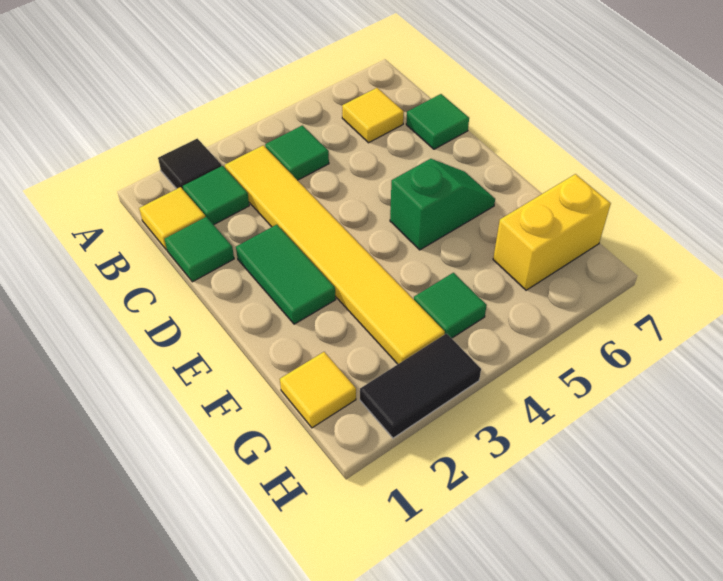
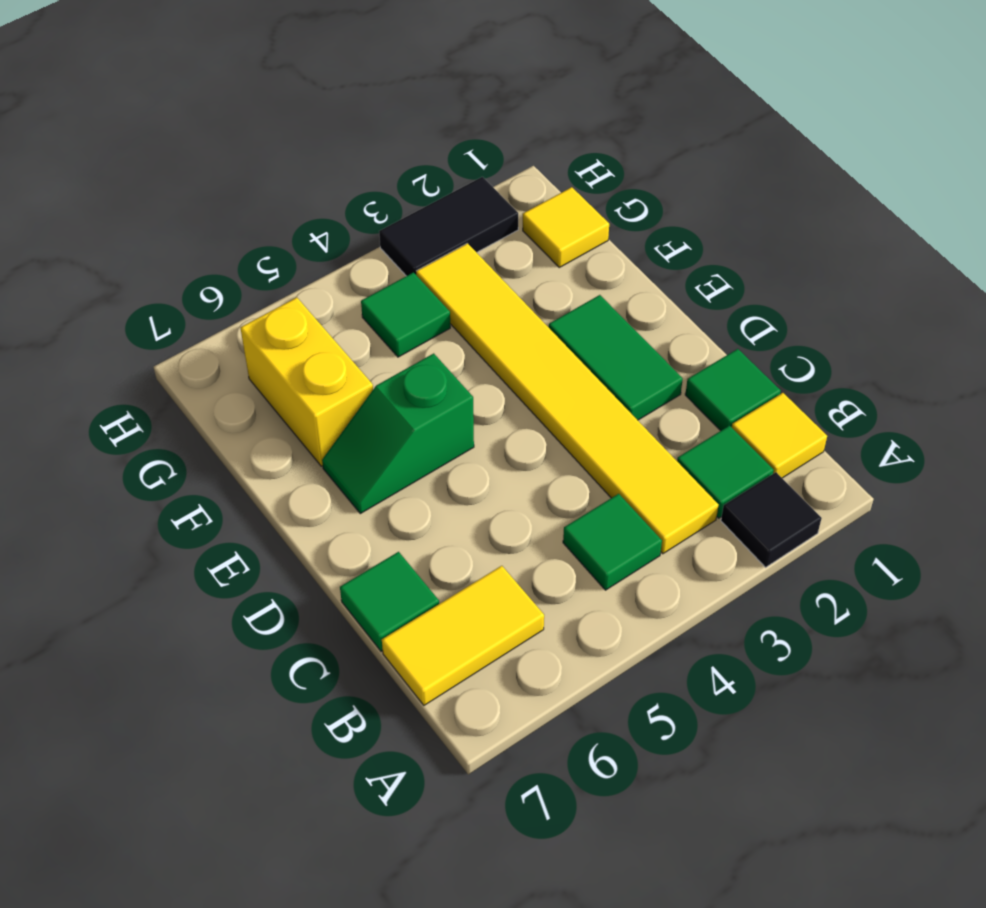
yellow 1x1 tile [342,88,404,143] -> yellow 1x2 tile [382,566,544,705]
yellow 1x2 brick [493,174,611,290] -> yellow 1x2 brick turned to [240,298,373,466]

